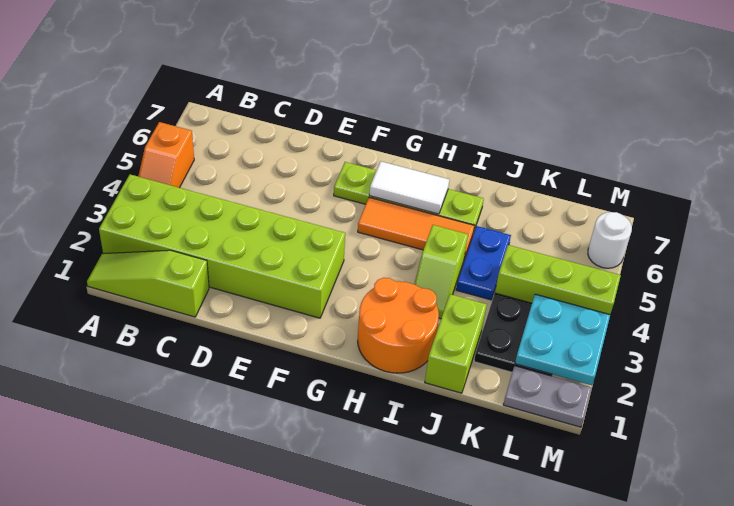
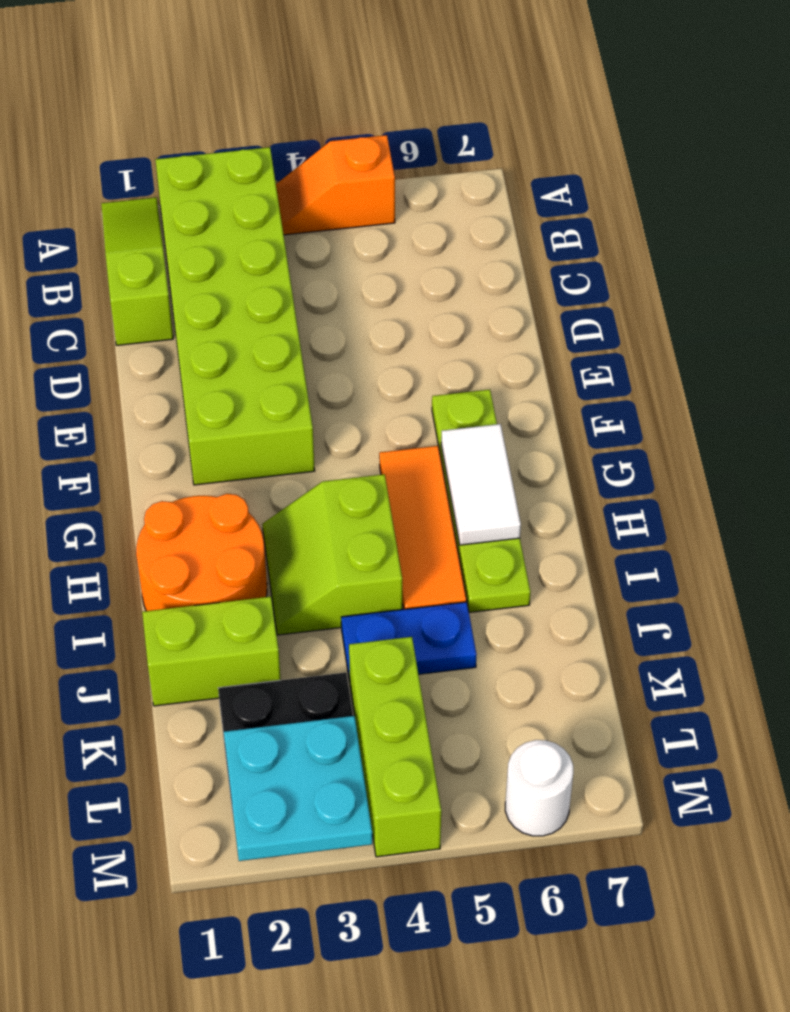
lime 1x2 slope [414,225,468,319] -> lime 2x2 slope [262,474,402,635]
grey 1x2 plate [503,366,592,427] -> none

